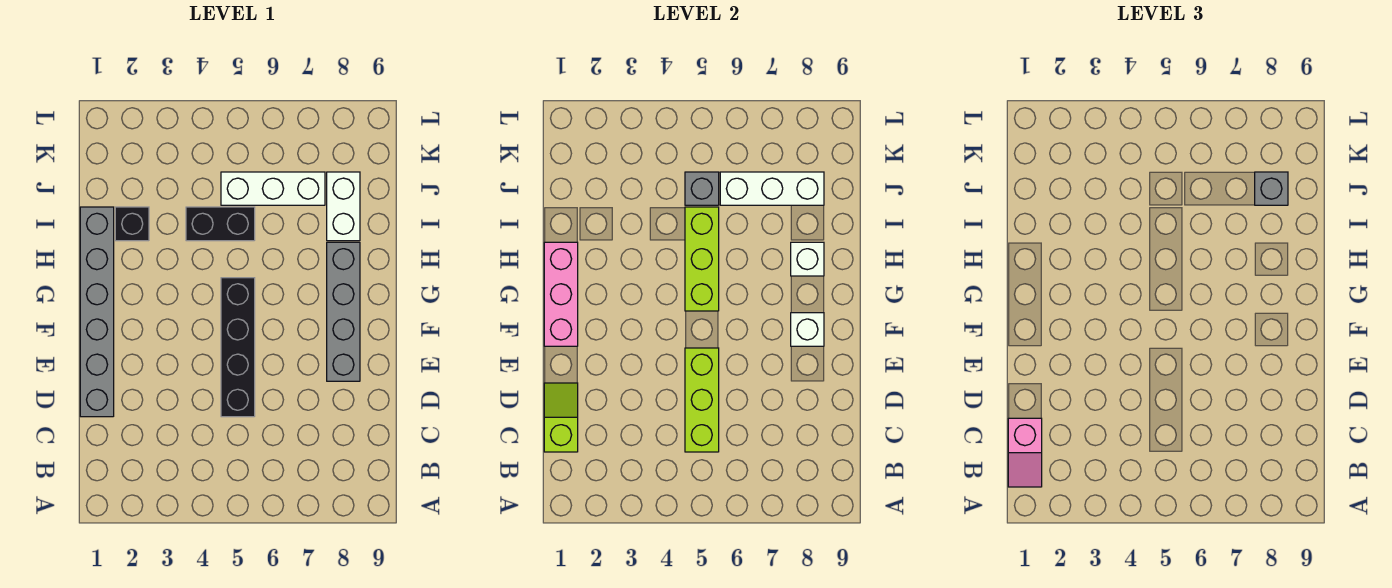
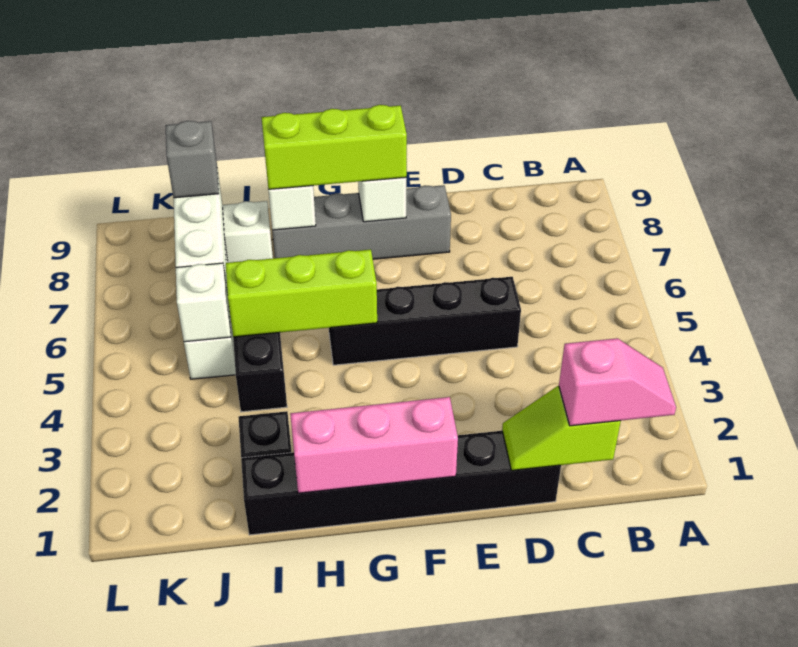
lime 1x3 brick [685,348,719,452] -> lime 1x3 brick moved to [261,105,407,189]
grey 1x6 brick [80,207,114,417] -> black 1x6 brick [241,431,561,535]
grey 1x1 brick [685,172,719,205] -> white 1x1 brick [176,263,231,342]

